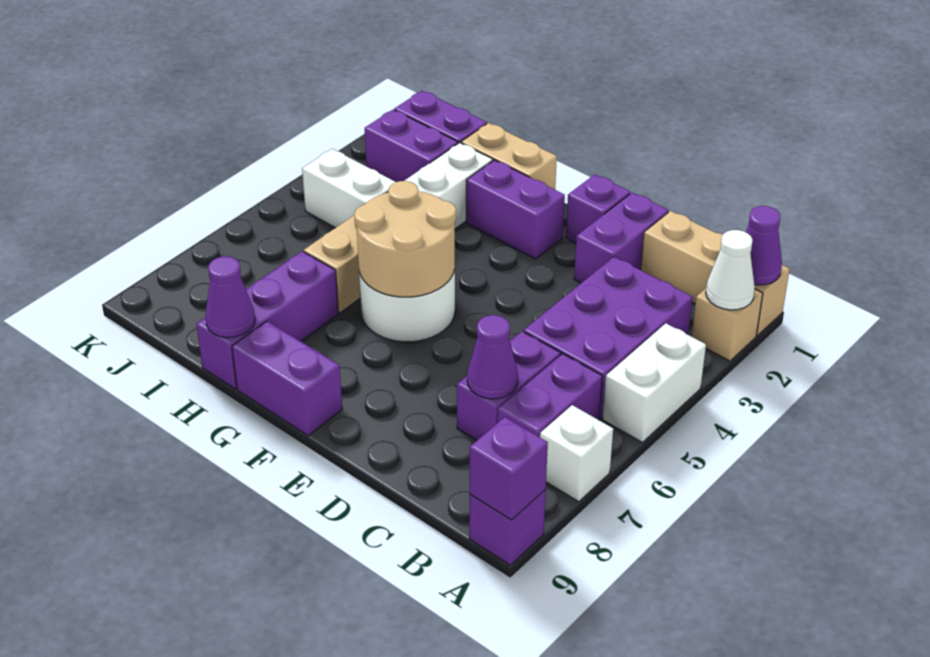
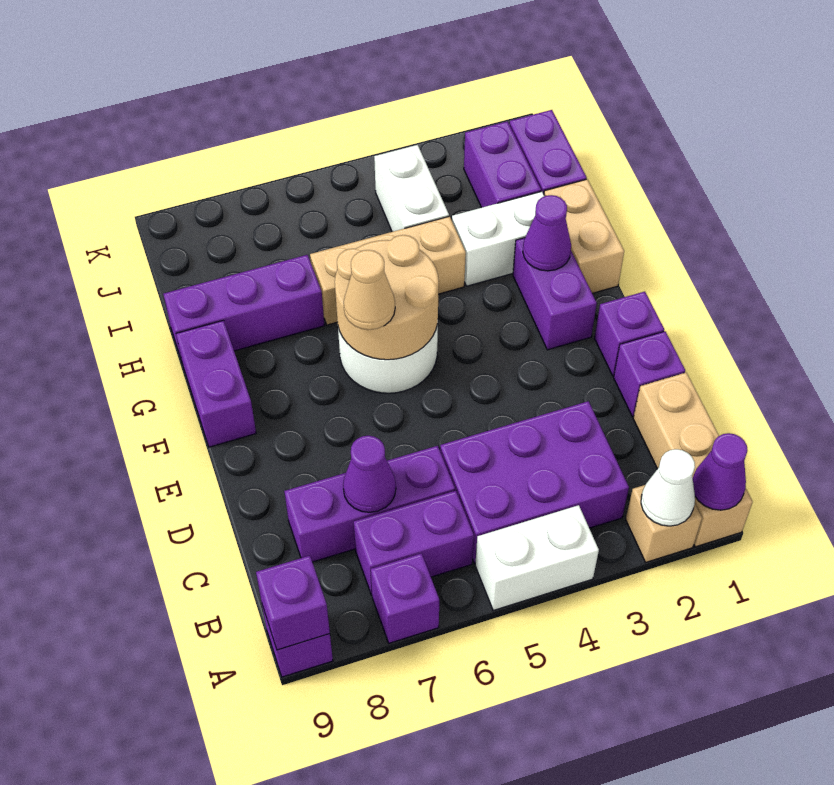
white 1x1 brick [540,405,613,502] -> purple 1x1 brick [371,553,439,643]
purple 1x2 brick [457,331,561,440] -> purple 1x3 brick [284,446,455,562]
purple 1x2 brick [574,192,669,283] -> purple 1x1 brick [614,331,685,417]
none -> tan 1x1 cone [344,250,395,330]
purple 1x1 cone [205,256,255,338] -> purple 1x1 cone moved to [523,195,571,271]

